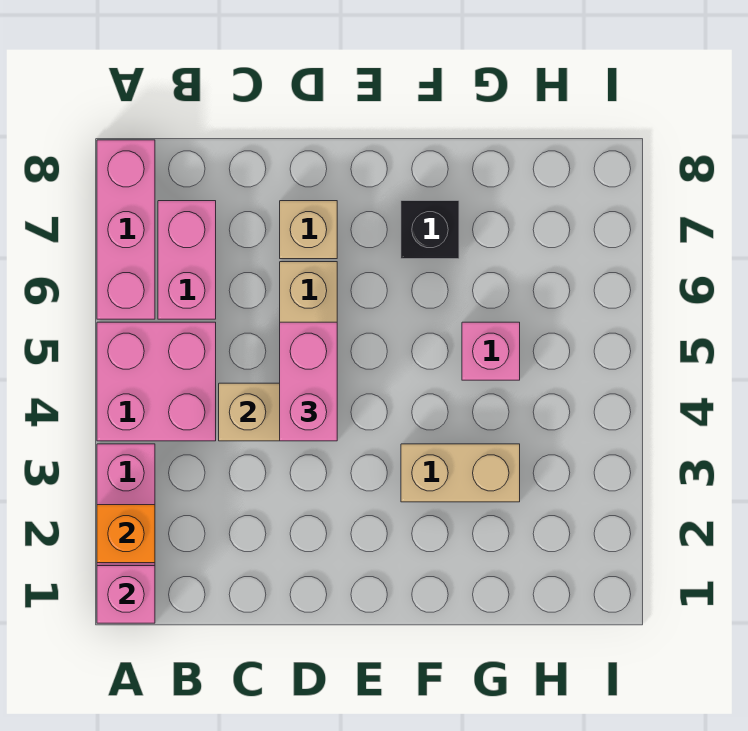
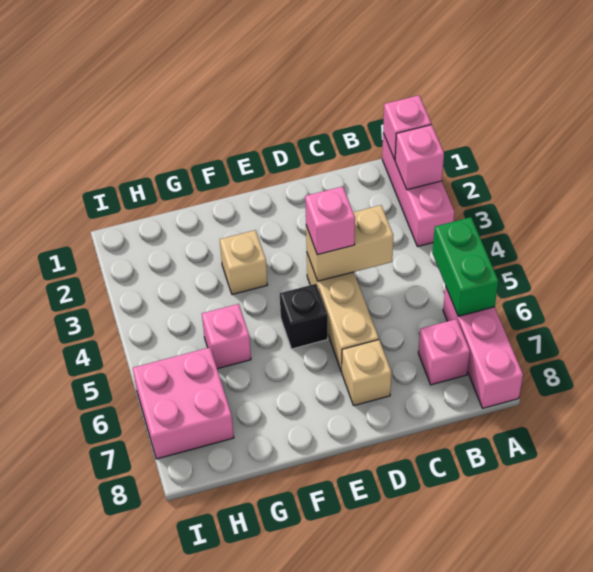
orange 1x1 brick [97,505,155,563] -> pink 1x1 brick [395,125,444,190]
pink 2x2 brick [97,322,216,441] -> pink 2x2 brick moved to [133,348,234,459]
none -> green 1x2 brick [433,217,498,316]
pink 1x2 brick [158,201,216,319] -> pink 1x1 brick [418,319,470,385]
pink 1x2 brick [280,322,337,441] -> pink 1x1 brick [305,187,355,255]
tan 1x2 brick [401,444,520,502] -> tan 1x1 brick [220,230,267,295]
black 1x1 brick [401,201,459,259] -> black 1x1 brick moved to [280,284,328,349]

